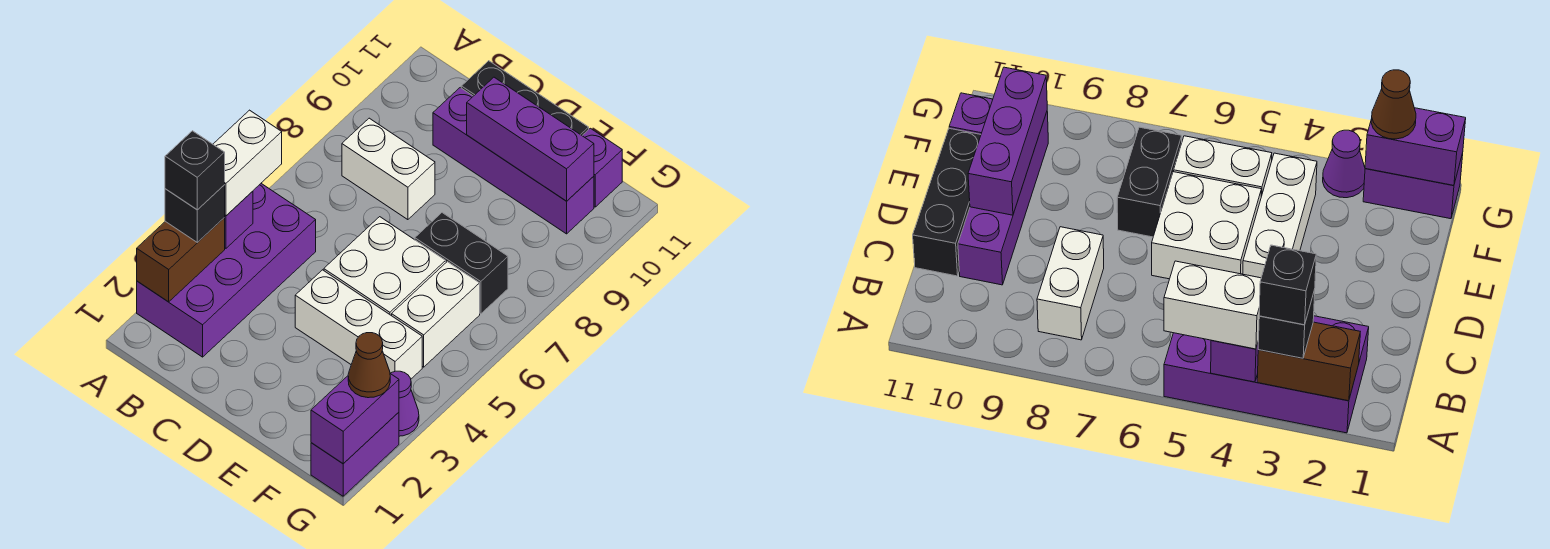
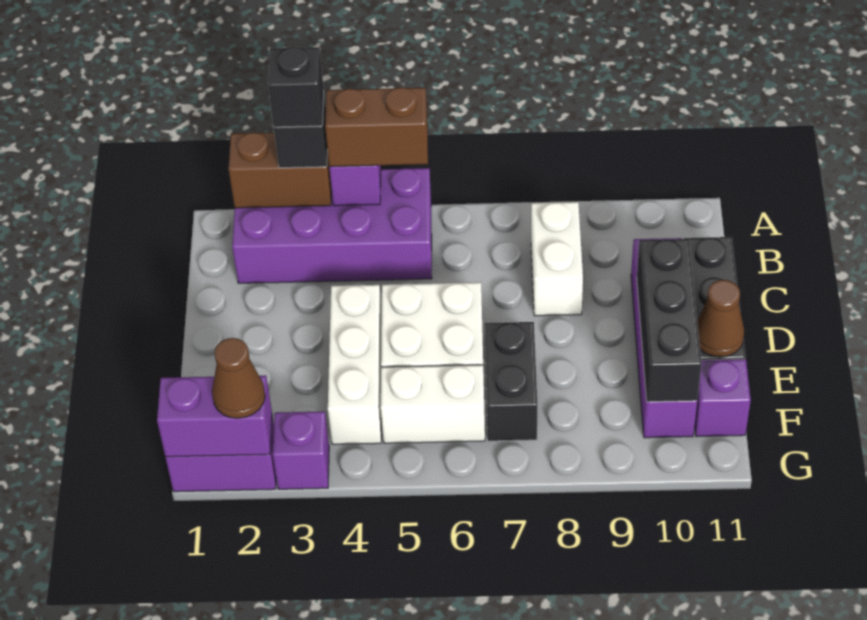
white 1x2 brick [213,110,282,216] -> brown 1x2 brick [325,87,428,167]
purple 1x3 brick [467,77,594,201] -> black 1x3 brick [637,239,702,402]
none -> brown 1x1 cone [697,280,744,357]
purple 1x1 cone [390,371,419,436] -> purple 1x1 brick [273,411,329,489]

